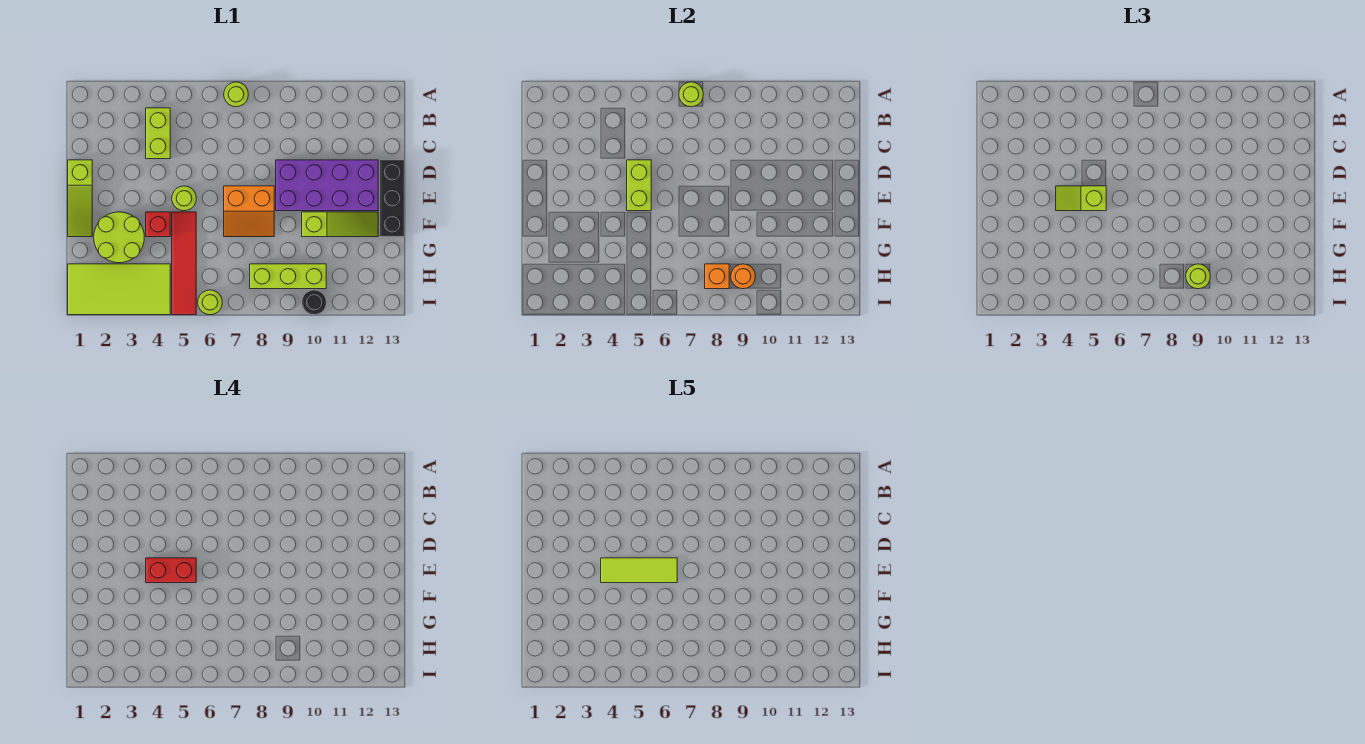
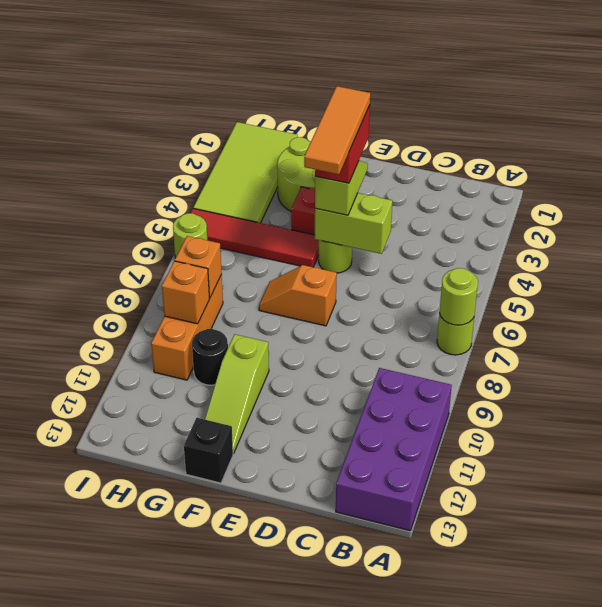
lime 1x2 brick [146,108,170,159] -> none
lime 1x3 slope [68,160,92,237] -> none
purple 2x4 brick [276,160,378,211] -> purple 2x4 brick moved to [336,368,452,531]
black 1x3 brick [380,160,404,237] -> black 1x1 brick [184,418,233,483]
lime 1x3 tile [601,558,677,583] -> orange 1x3 tile [304,86,370,174]
orange 2x2 slope [224,186,274,237] -> orange 1x2 slope [259,265,337,326]
lime 1x3 brick [250,264,326,289] -> orange 1x3 brick [151,275,223,380]
orange 1x1 round brick [731,264,755,289] -> orange 1x1 brick [162,261,209,324]
lime 1x1 round brick [1186,264,1210,289] -> none
black 1x1 round brick [302,290,326,315] -> black 1x1 round brick moved to [192,329,228,385]

